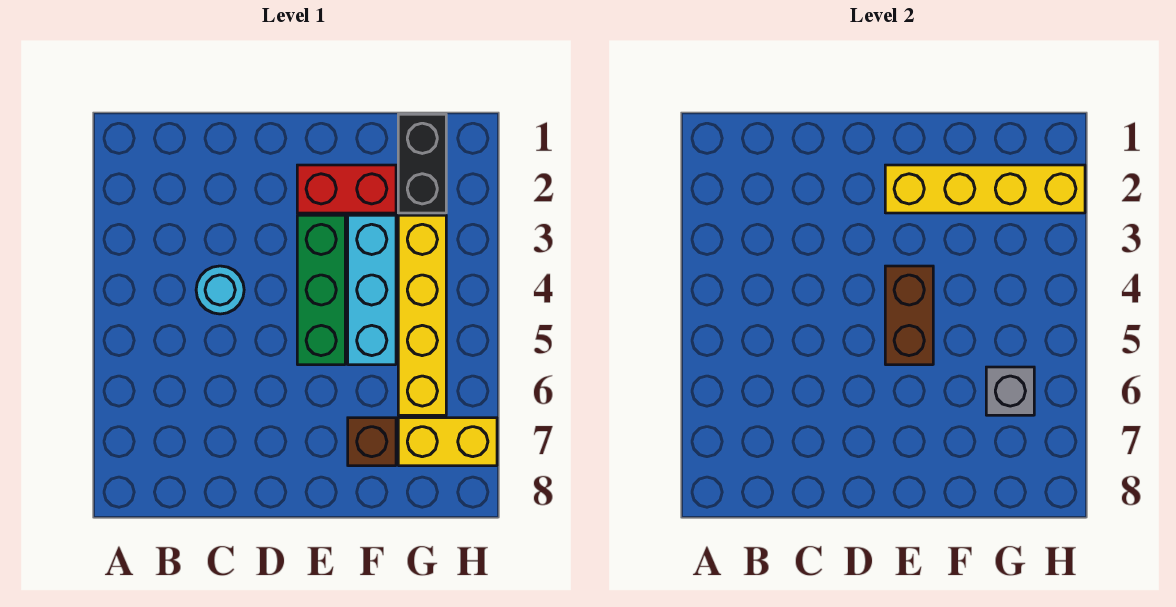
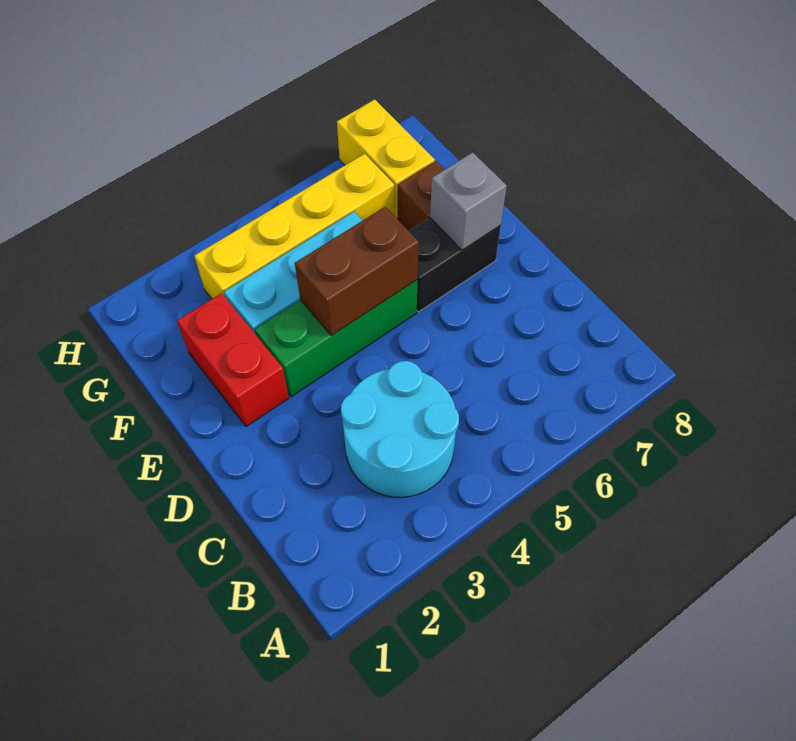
cyan 1x1 round brick [196,266,244,314] -> cyan 2x2 round brick [341,361,459,497]
yellow 1x4 brick [885,165,1085,213] -> none
black 1x2 brick [398,114,446,213] -> black 1x2 brick moved to [409,218,501,312]
grey 1x1 brick [986,367,1034,415] -> grey 1x1 brick moved to [430,152,507,250]

